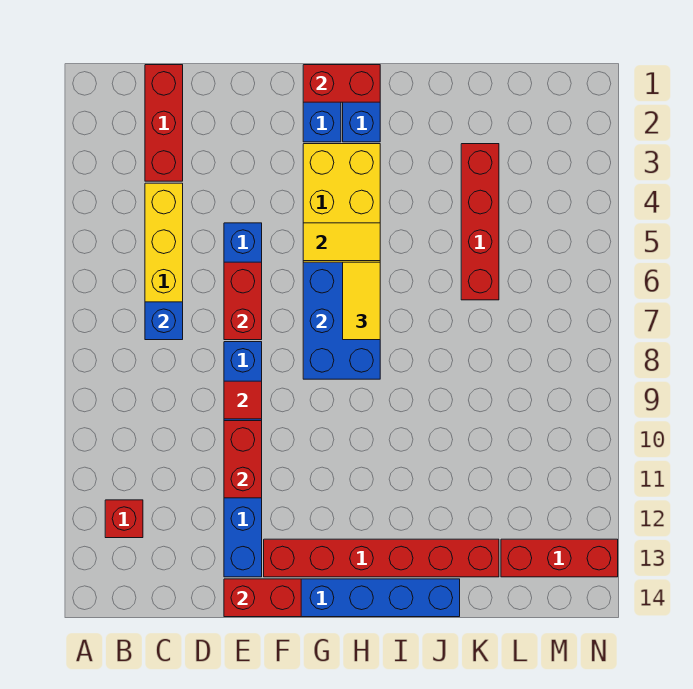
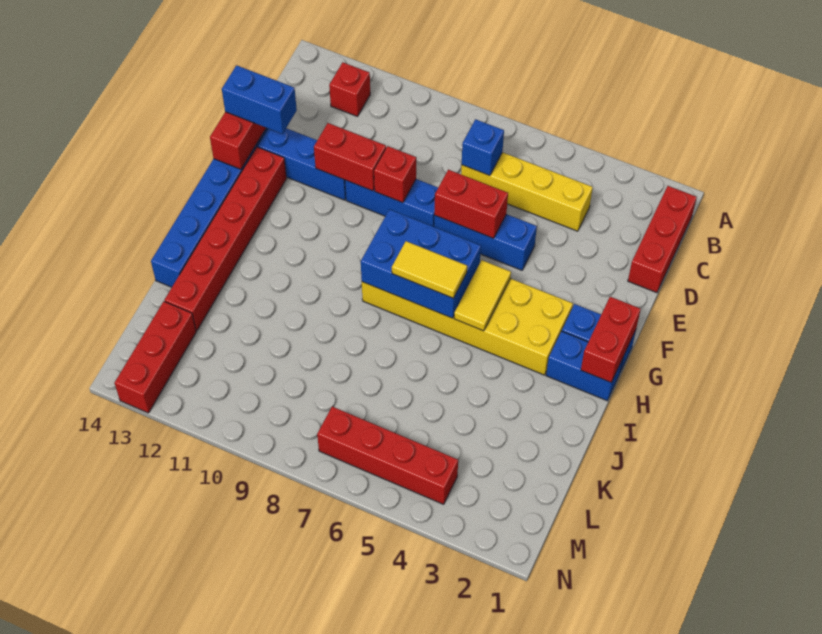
red 1x3 brick [145,65,183,181] -> red 1x3 brick turned to [628,186,697,293]
red 1x1 tile [224,381,262,419] -> red 1x1 brick [374,146,416,203]
none -> blue 1x2 brick [222,65,297,134]
red 1x4 brick [461,144,499,300] -> red 1x4 brick moved to [317,407,458,504]

